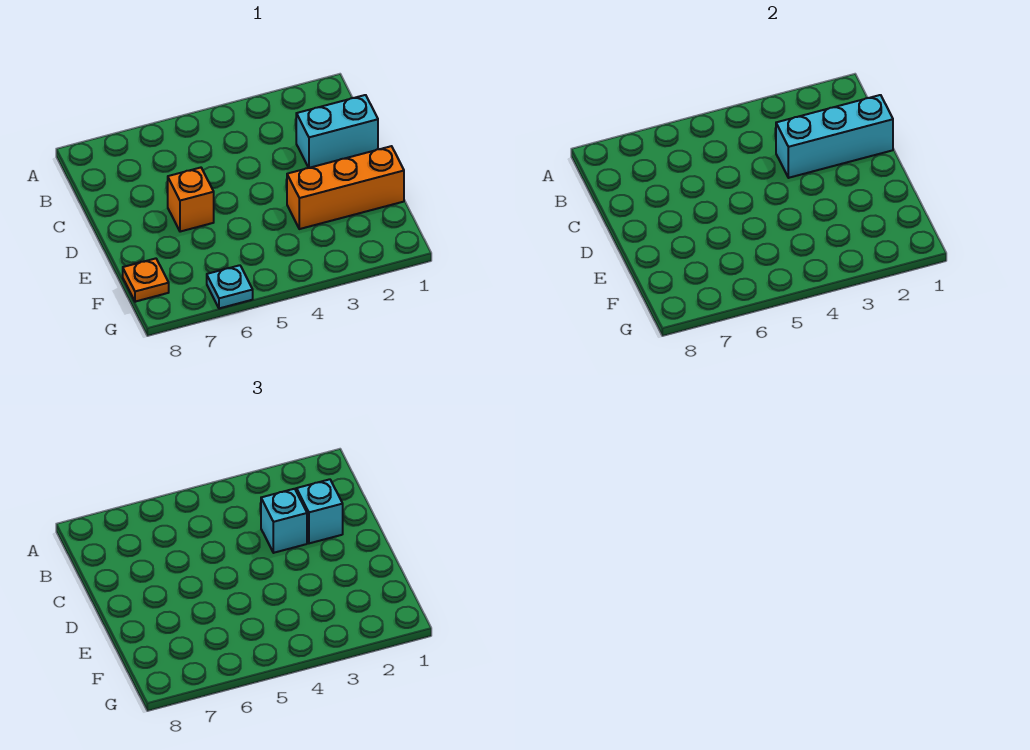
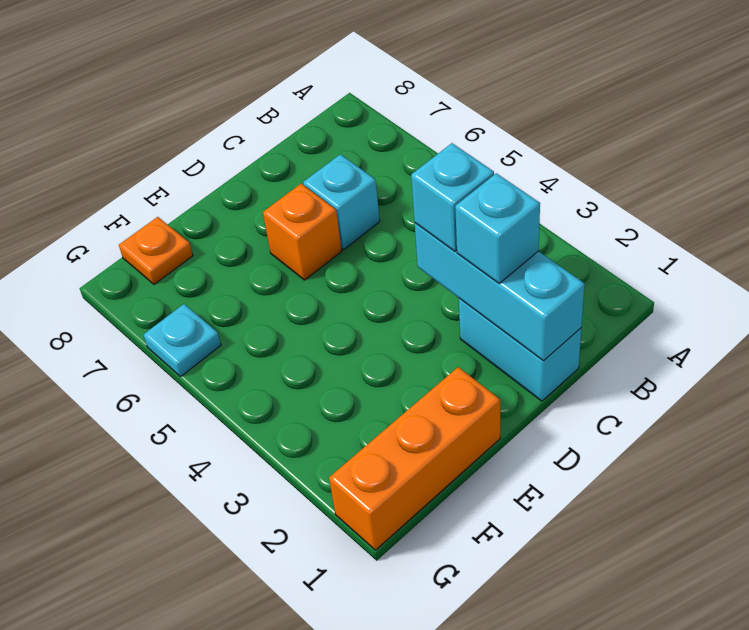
none -> cyan 1x1 brick [303,154,380,250]
orange 1x3 brick [287,146,404,229] -> orange 1x3 brick turned to [329,367,500,550]

